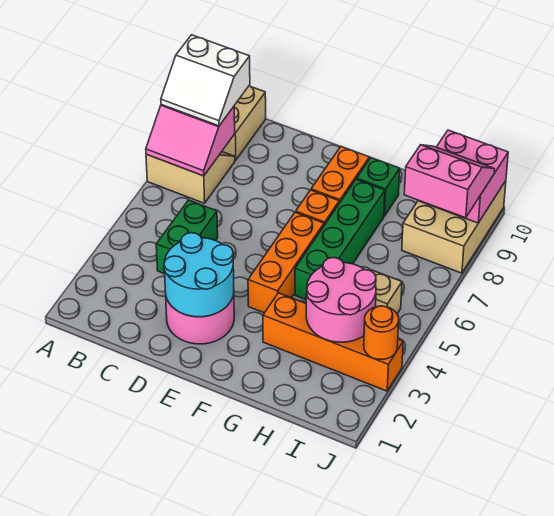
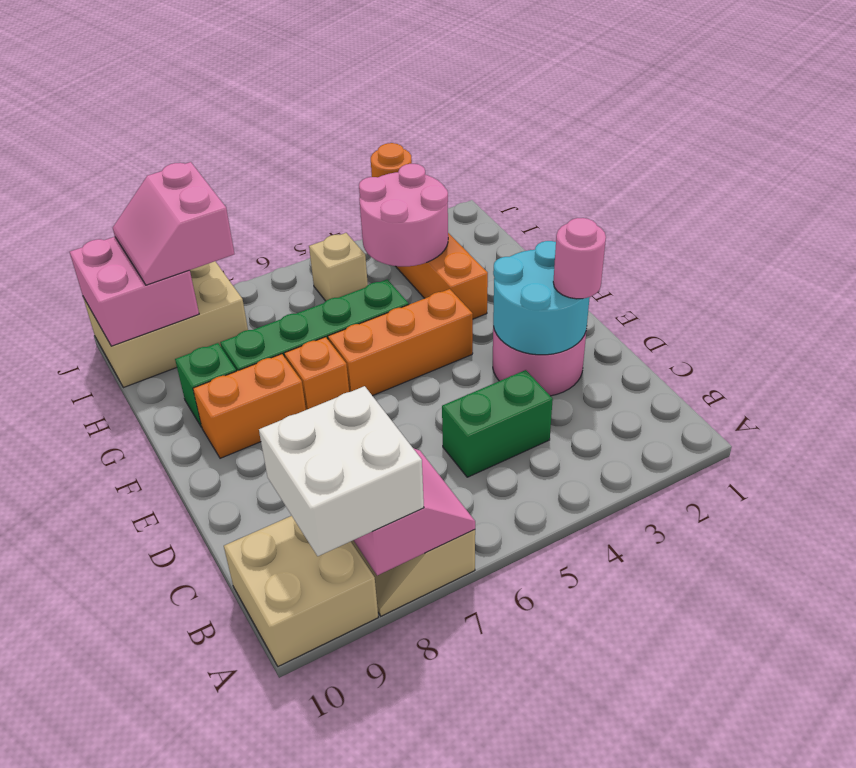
white 2x2 slope [161,35,250,126] -> white 2x2 brick [259,386,424,556]
none -> pink 1x1 round brick [553,218,606,299]

